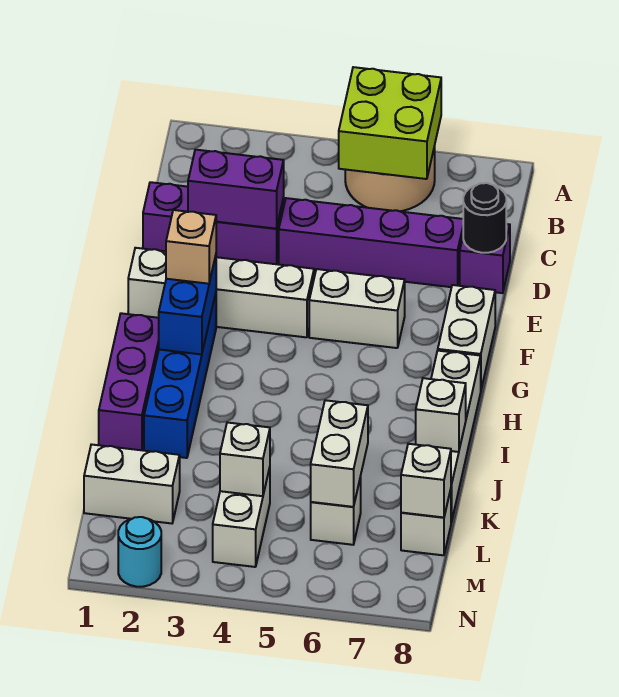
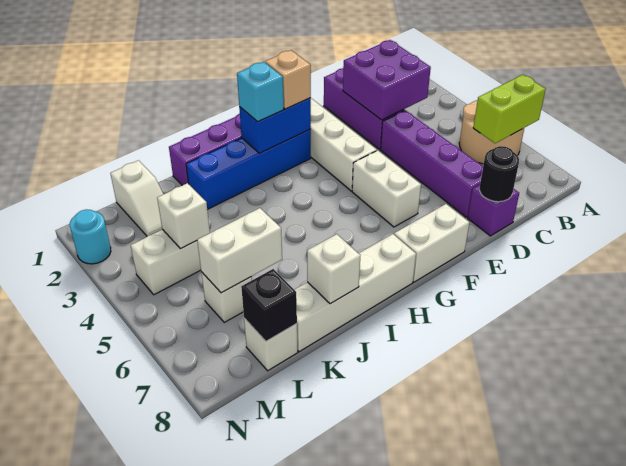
lime 2x2 brick [339,67,441,179] -> lime 1x2 brick [473,75,546,143]
purple 1x2 brick [188,150,284,229] -> purple 2x2 brick [343,40,431,120]
none -> cyan 1x1 brick [237,62,284,122]
white 1x2 brick [84,444,180,523] -> white 1x2 slope [110,160,163,236]
white 1x1 brick [401,444,451,517] -> black 1x1 brick [241,269,297,341]

